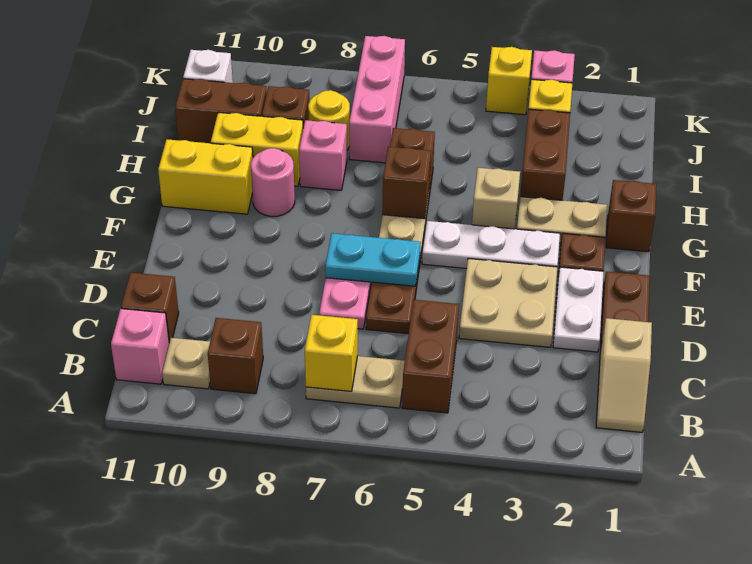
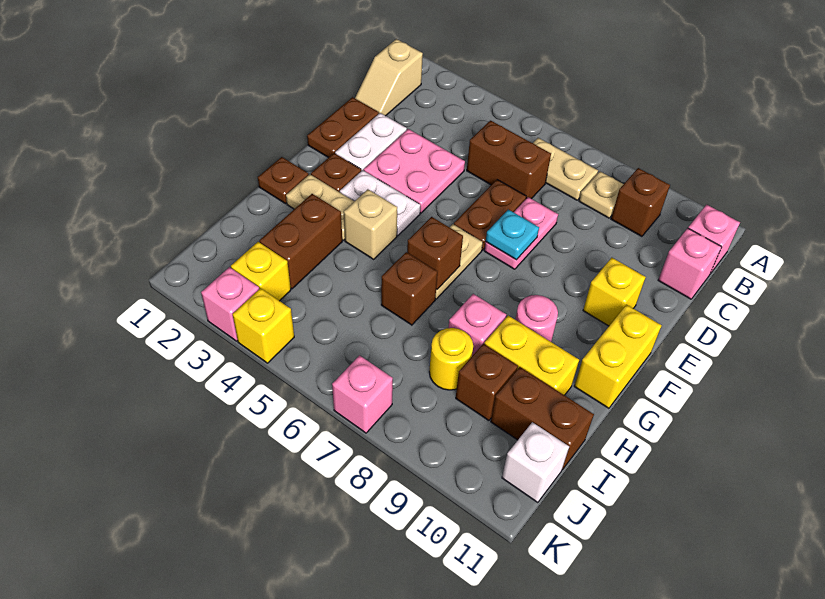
tan 1x2 slope [596,318,652,432] -> tan 1x2 slope turned to [355,39,423,116]
brown 1x2 brick [402,300,459,413] -> brown 1x2 brick turned to [467,121,551,199]
yellow 1x1 brick [305,315,358,391] -> yellow 1x1 brick moved to [583,258,646,326]
tan 1x1 plate [162,338,210,389] -> tan 1x1 plate moved to [579,172,624,218]
brown 1x1 brick [121,273,179,343] -> pink 1x1 brick [658,228,721,299]
tan 2x2 plate [459,259,557,347] -> pink 2x2 plate [364,129,465,213]
cyan 1x2 plate [325,233,421,286] -> cyan 1x1 plate [486,210,539,260]
white 1x3 plate [422,221,560,269] -> white 1x2 plate [340,170,420,236]
brown 1x1 brick [606,180,656,252] -> brown 1x1 plate [258,157,308,204]
yellow 1x2 brick [158,139,253,214] -> yellow 1x2 brick turned to [574,305,662,408]
pink 1x3 brick [349,36,405,163] -> pink 1x1 brick [332,355,393,433]

